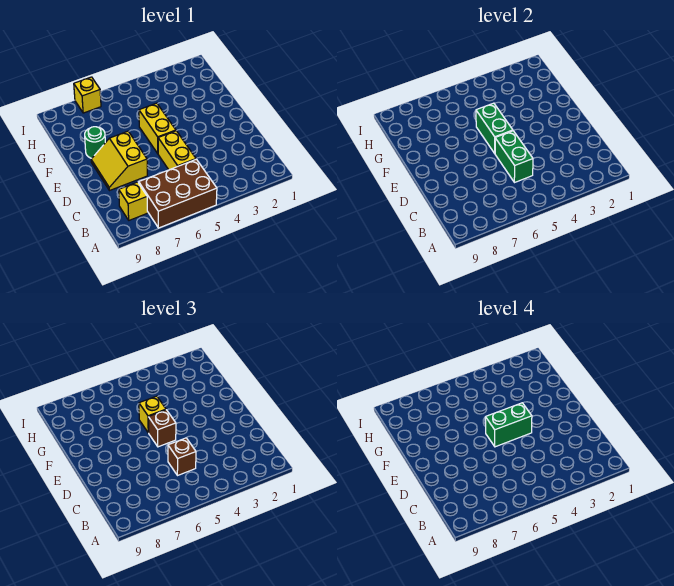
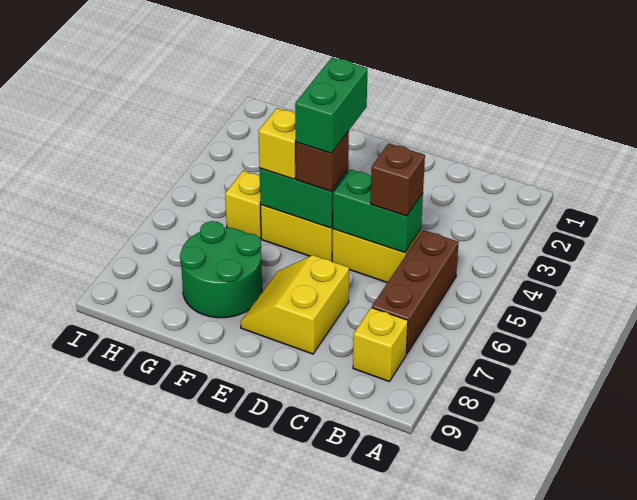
brown 2x3 brick [139,159,217,228] -> brown 1x3 brick [372,230,459,354]
yellow 2x2 slope [91,131,147,191] -> yellow 2x2 slope turned to [240,255,349,354]
green 1x1 round brick [85,127,105,158] -> green 2x2 round brick [180,221,262,318]
yellow 1x1 brick [74,77,101,113] -> yellow 1x1 brick moved to [225,171,261,238]

